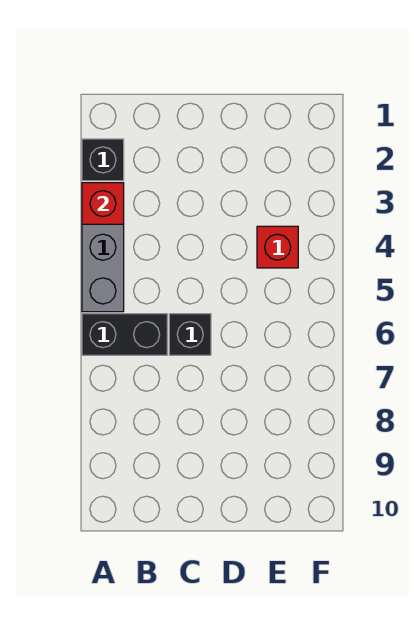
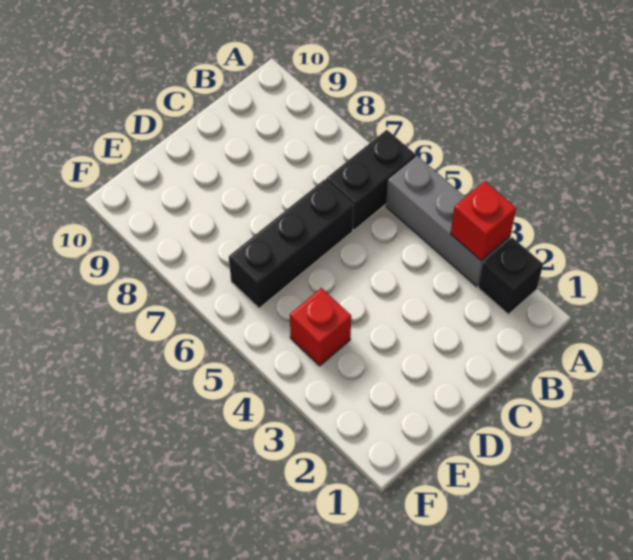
black 1x1 brick [169,314,211,355] -> black 1x3 brick [229,179,354,308]

